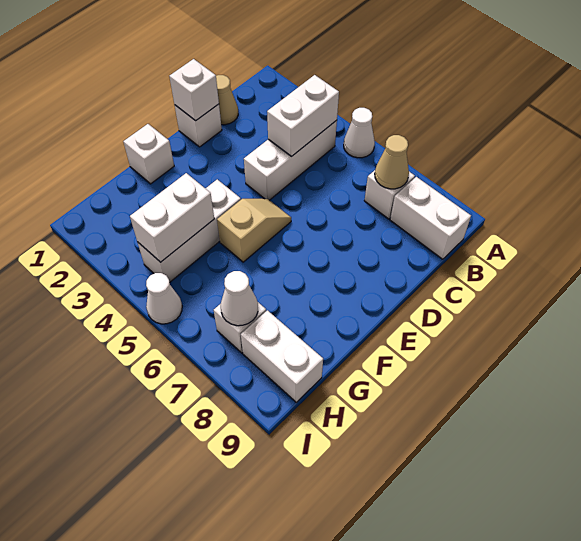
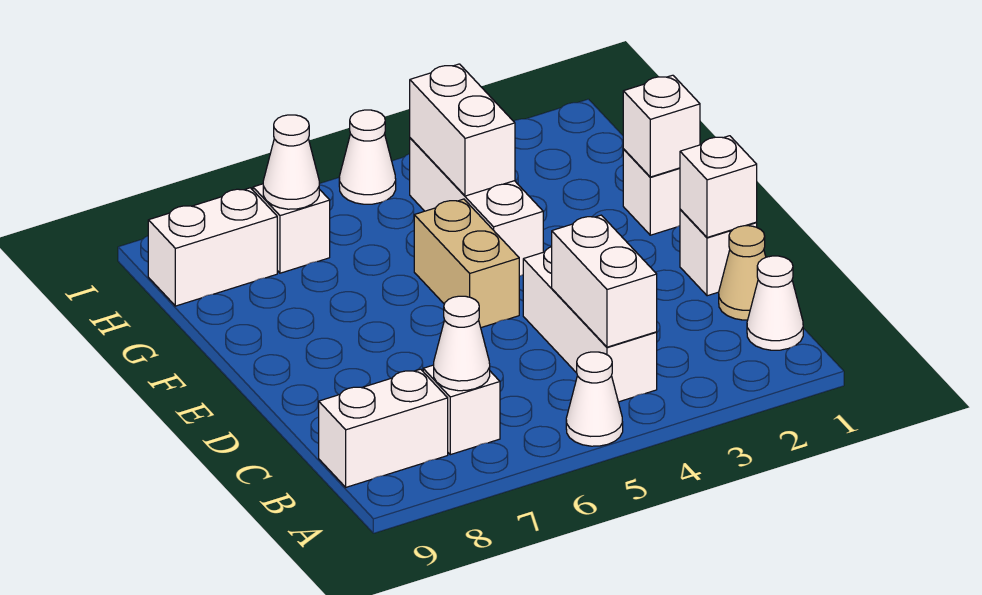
none -> white 1x1 cone [747,256,803,350]
tan 1x1 cone [375,135,409,189] -> white 1x1 cone [434,296,490,391]
tan 1x2 slope [217,199,291,262] -> tan 1x2 brick [414,199,519,328]
none -> white 1x1 brick [623,75,700,177]

